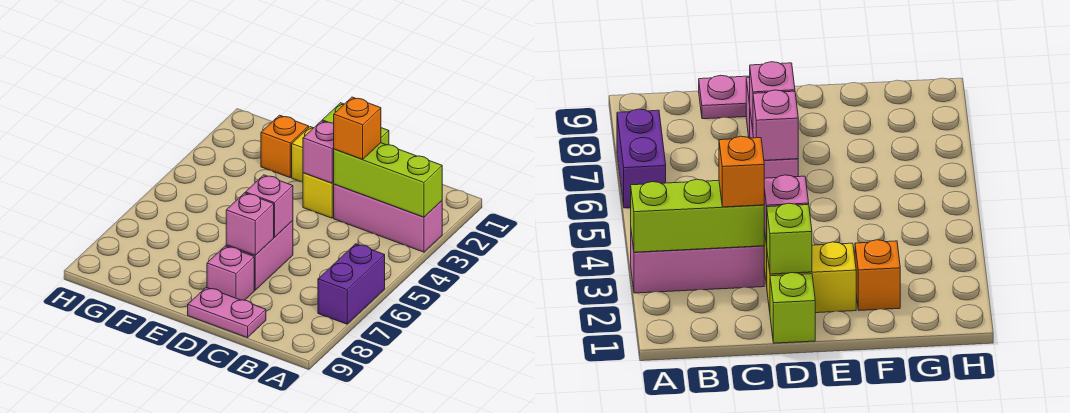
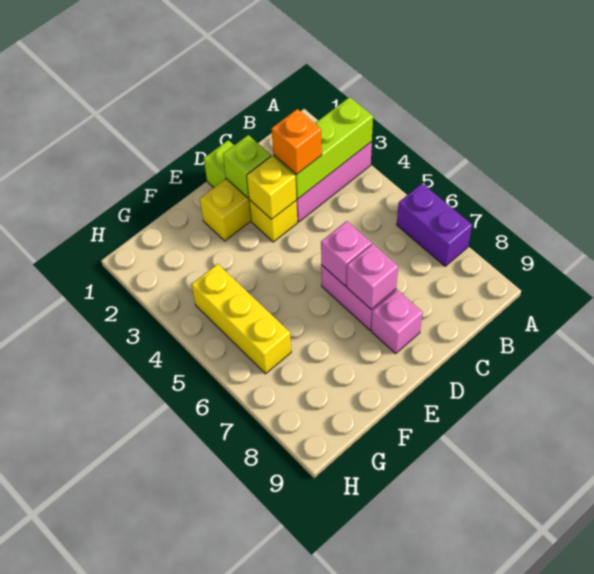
pink 1x2 plate [188,287,266,338] -> none
pink 1x1 brick [303,121,334,183] -> yellow 1x1 brick [247,156,296,219]
orange 1x1 brick [261,115,309,178] -> none
none -> yellow 1x3 brick [192,264,291,374]

